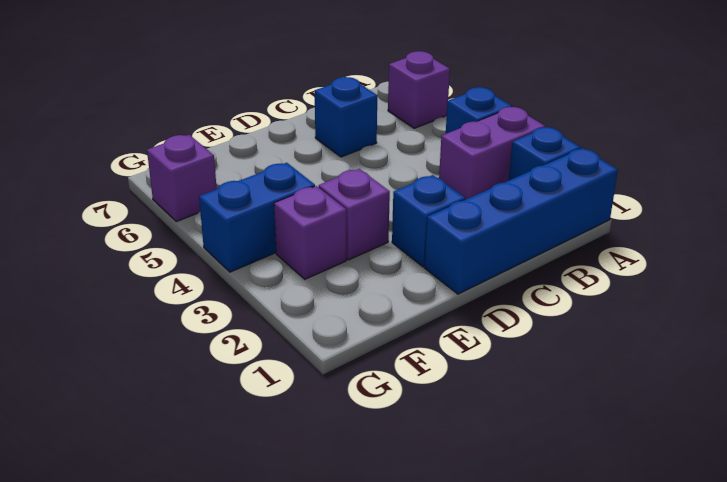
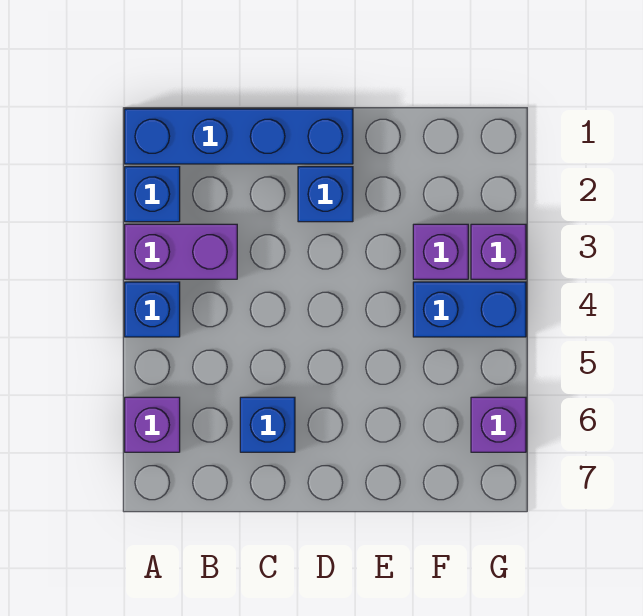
purple 1x1 brick [319,169,390,260] -> purple 1x1 brick moved to [471,224,526,279]

